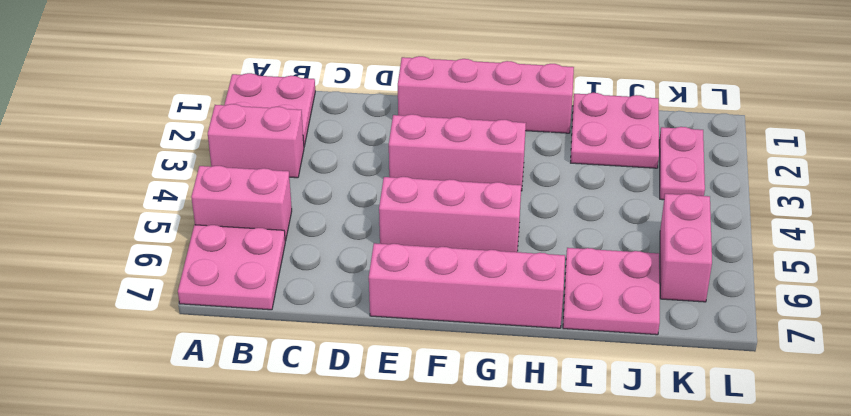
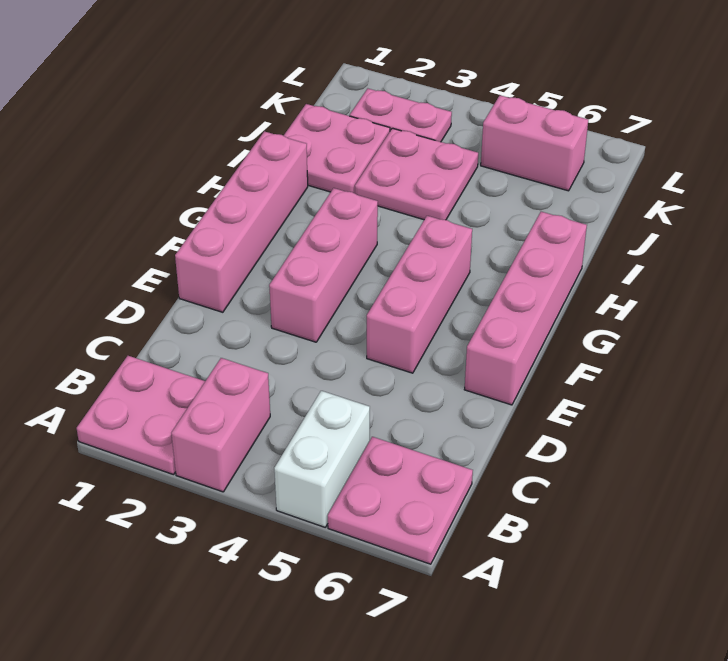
pink 1x2 brick [191,166,292,241] -> white 1x2 brick [274,391,370,527]
pink 2x2 plate [563,248,660,335] -> pink 2x2 plate moved to [355,128,478,220]

